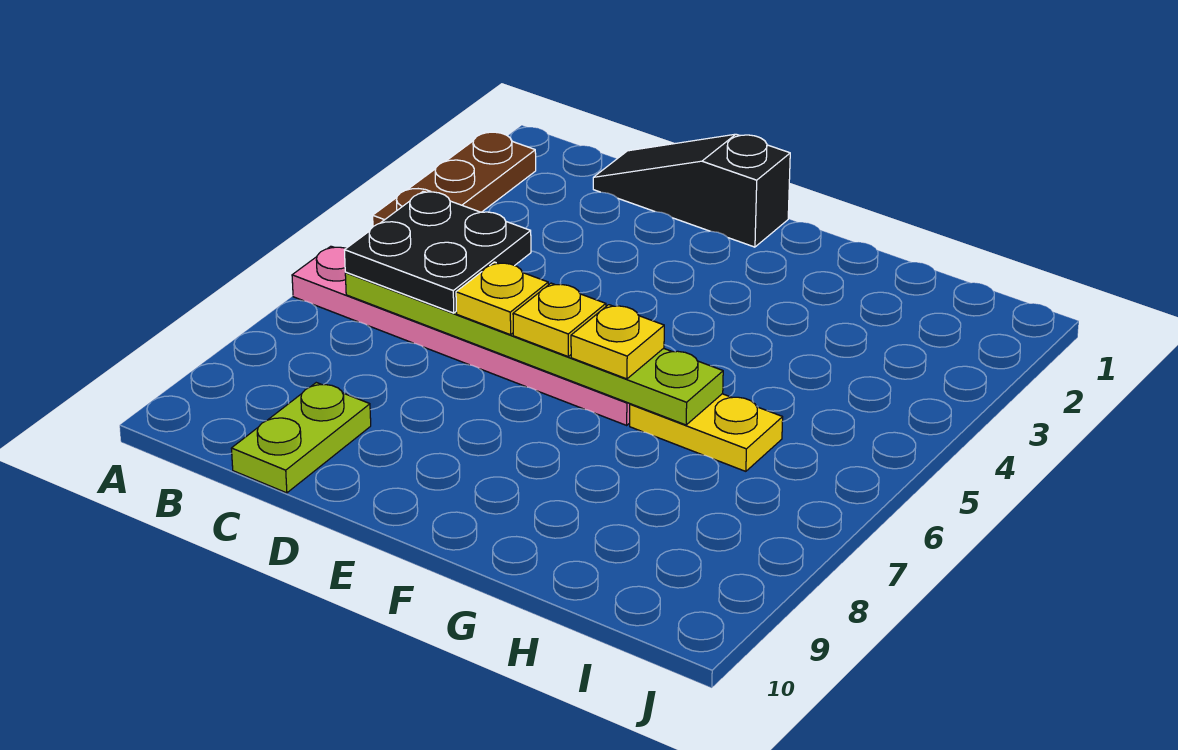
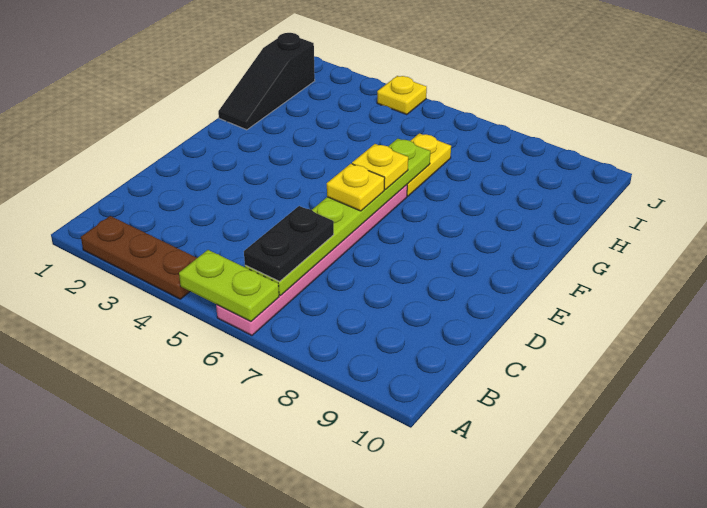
black 2x2 plate [345,191,531,313] -> black 1x2 plate [244,206,334,282]
black 1x3 slope [593,134,790,247] -> black 1x3 slope moved to [218,33,315,130]
lime 1x2 plate [231,383,371,493] -> lime 1x2 plate moved to [179,250,279,322]
yellow 1x1 plate [456,262,548,335] -> yellow 1x1 plate moved to [377,76,427,115]

